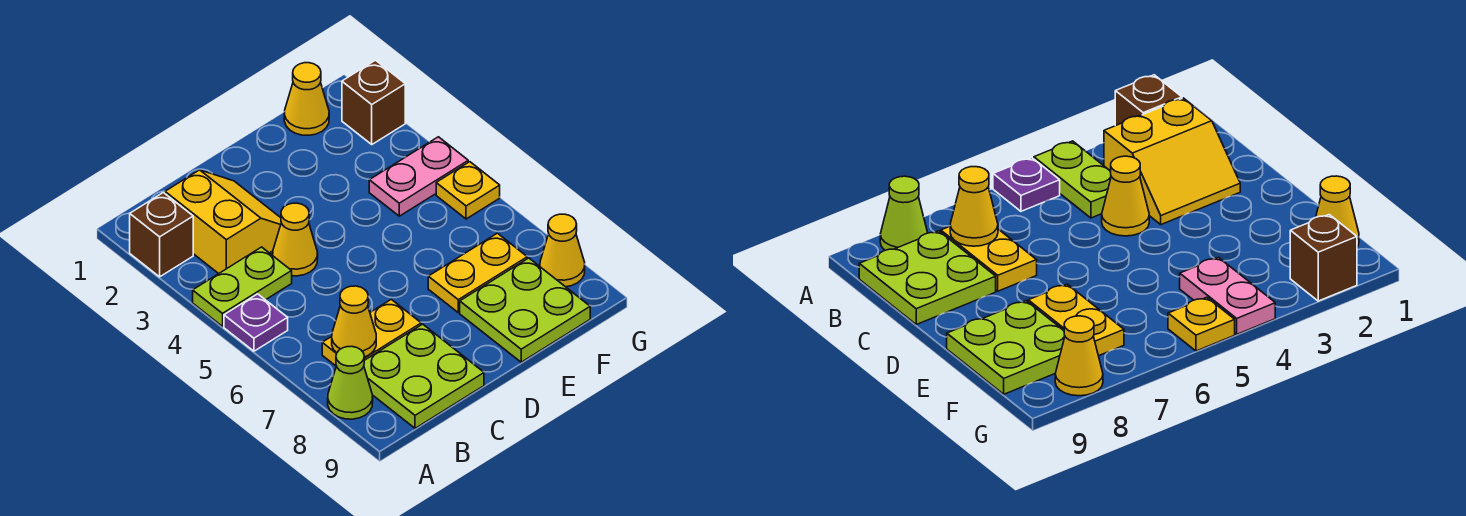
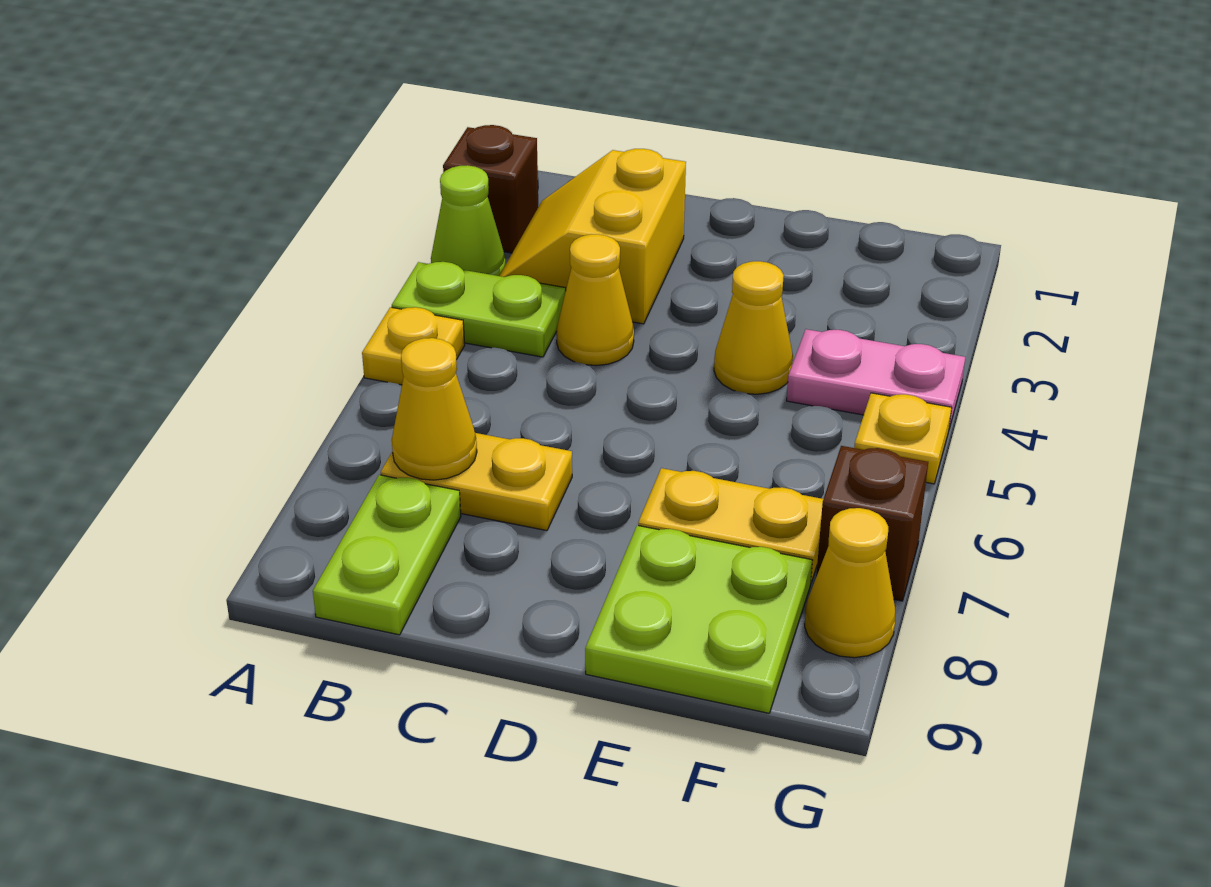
purple 1x1 plate [224,294,288,351] -> yellow 1x1 plate [362,307,465,385]
lime 1x1 cone [328,346,373,419] -> lime 1x1 cone moved to [431,165,505,276]
yellow 2x2 slope [165,170,281,274] -> yellow 2x2 slope turned to [500,149,686,324]
lime 2x2 plate [364,324,484,428] -> lime 1x2 plate [313,475,461,635]
yellow 1x1 cone [284,63,329,135] -> yellow 1x1 cone moved to [714,261,793,394]
brown 1x1 brick [342,60,405,144] -> brown 1x1 brick moved to [816,446,928,601]

